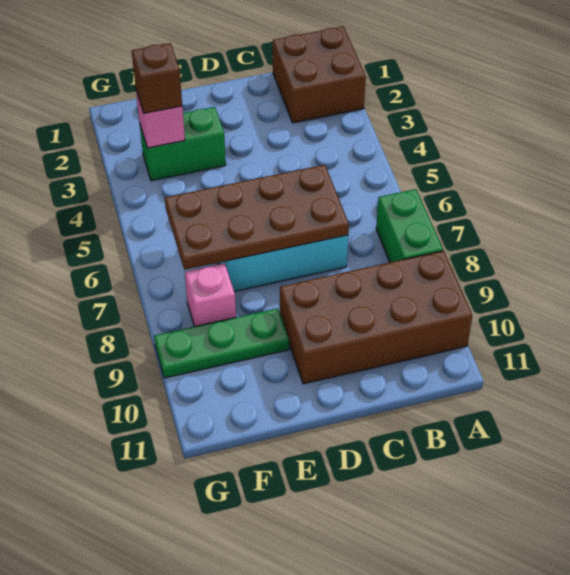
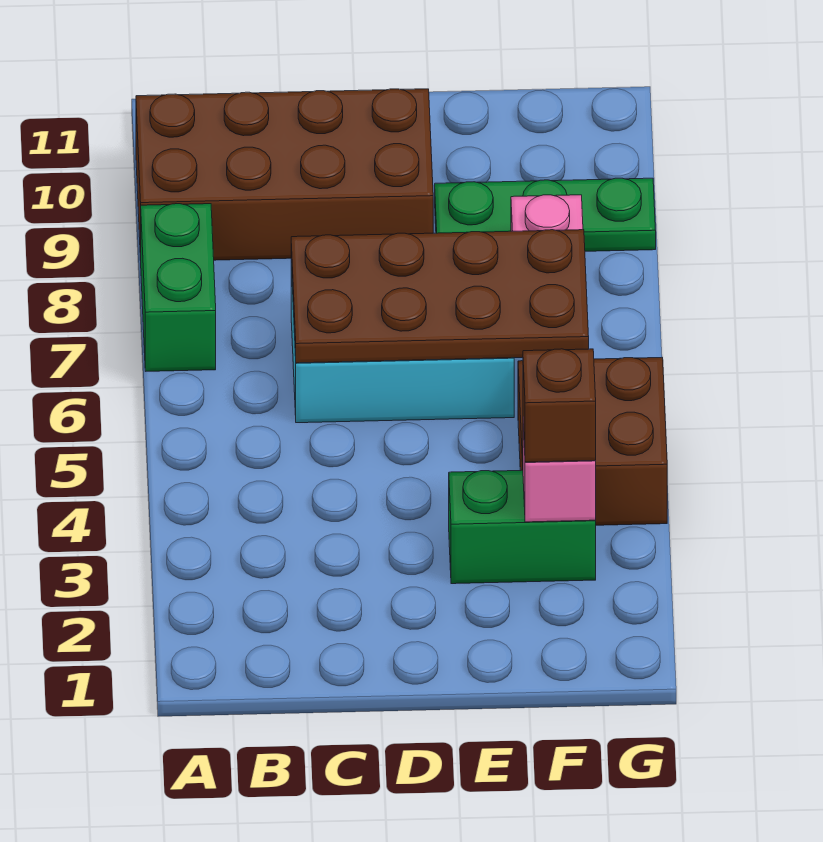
brown 2x2 brick [273,26,366,123] -> brown 2x2 brick moved to [518,358,667,525]

